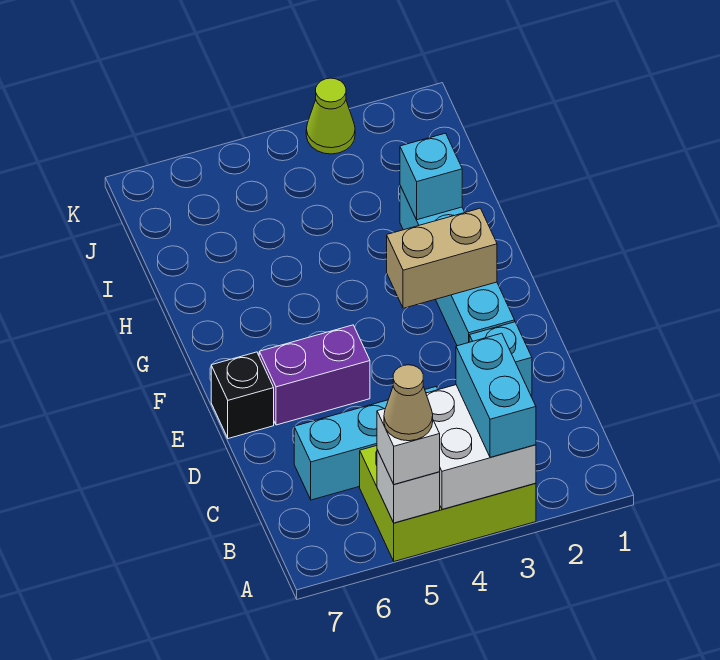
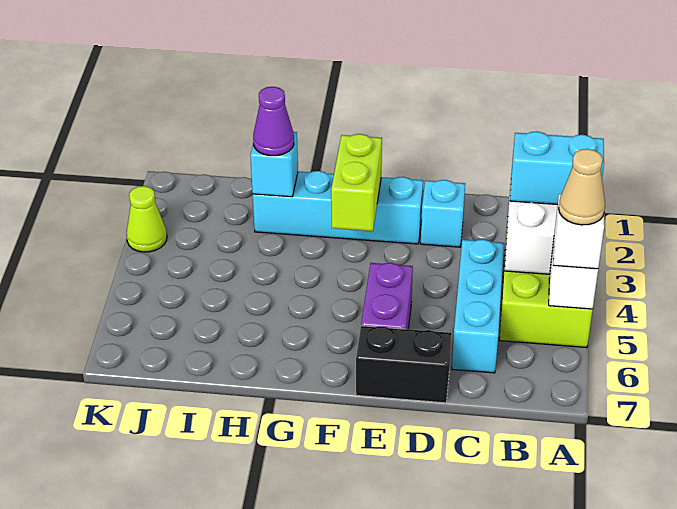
black 1x1 brick [211,352,274,439] -> black 1x2 brick [356,326,451,403]
tan 1x2 brick [387,208,497,308] -> lime 1x2 brick [331,134,382,231]
none -> purple 1x1 cone [253,87,294,156]

